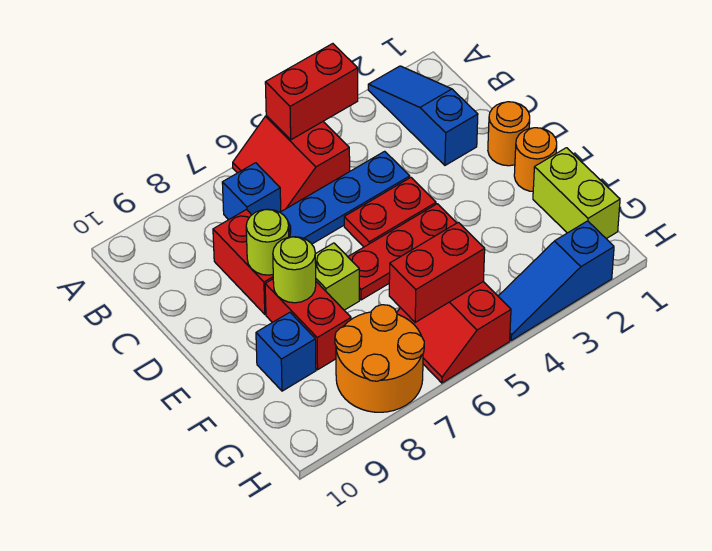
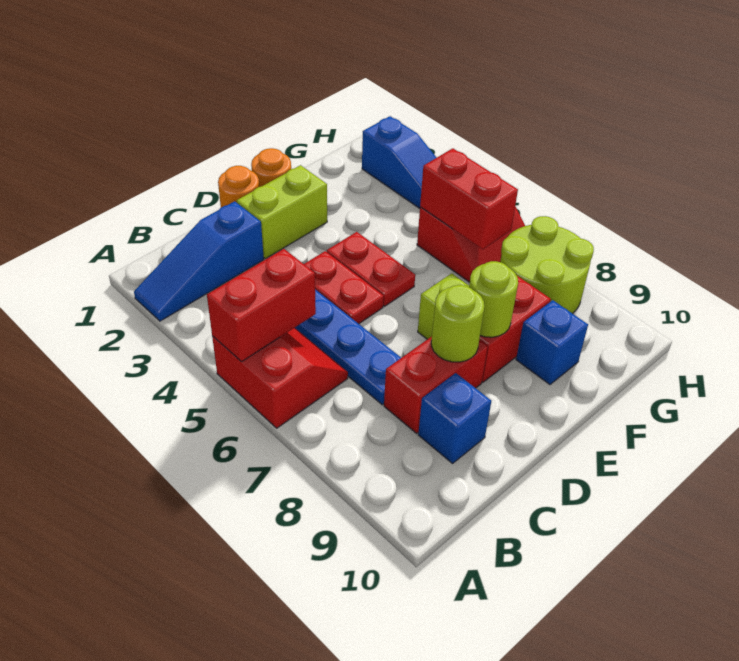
red 1x2 brick [265,44,358,140] -> red 1x2 brick turned to [207,249,316,361]
red 2x2 slope [233,116,350,211] -> red 2x2 slope turned to [212,328,348,428]
blue 1x1 brick [222,163,281,220] -> blue 1x1 brick moved to [418,373,491,463]
red 1x3 plate [348,204,456,300] -> red 1x2 plate [327,232,415,306]
lime 1x2 brick [533,148,620,239] -> lime 1x2 brick moved to [237,165,327,259]
orange 2x2 round brick [335,305,424,412] -> lime 2x2 round brick [500,216,594,314]

